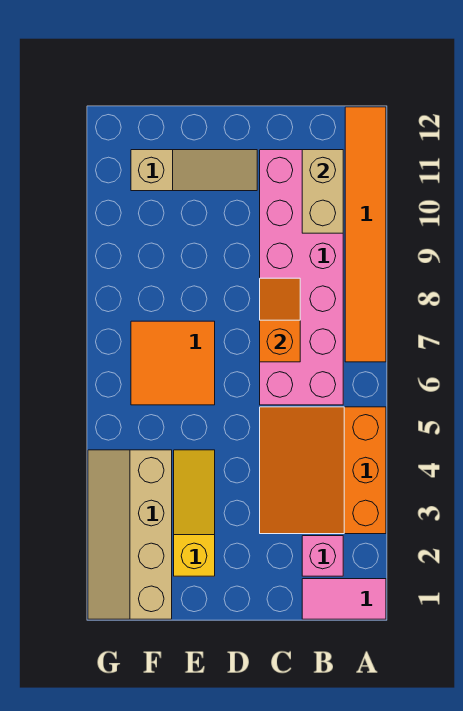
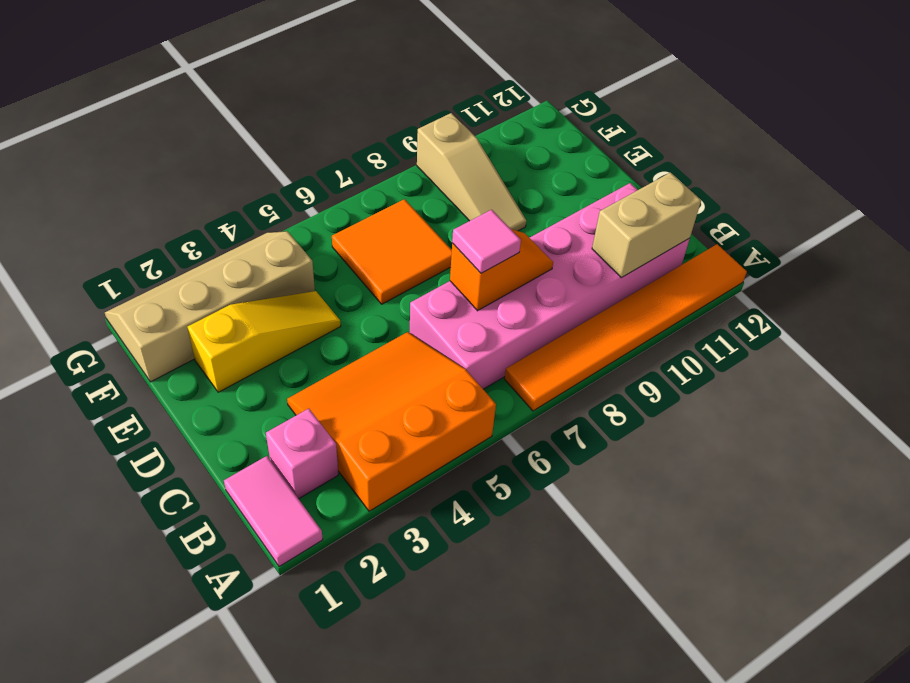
none -> pink 1x1 tile [452,210,521,273]
tan 1x3 slope [131,150,257,191] -> tan 1x3 slope moved to [417,113,526,231]

